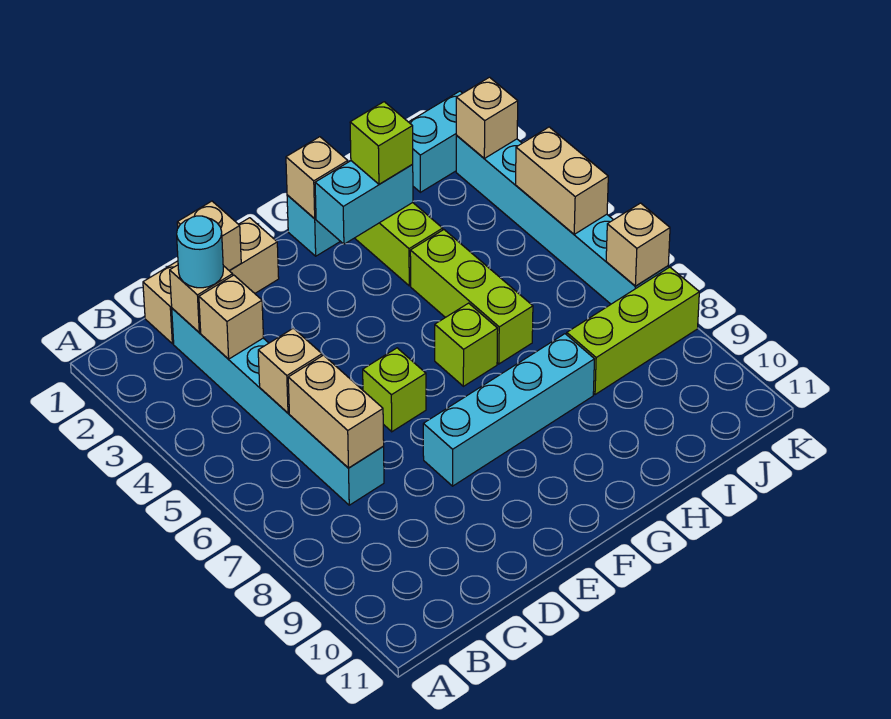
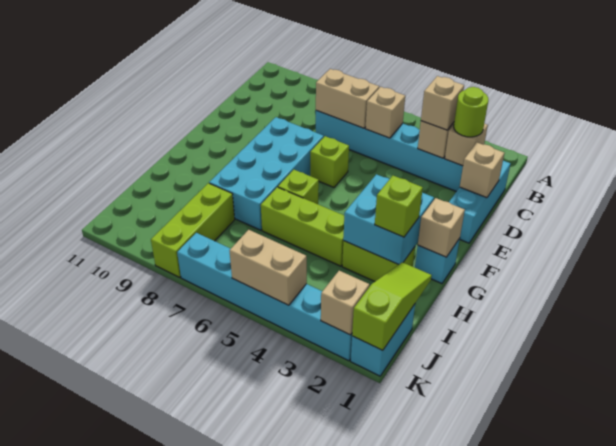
tan 1x3 brick [143,218,279,344] -> cyan 1x3 brick [449,161,511,243]
cyan 1x1 round brick [177,216,223,288] -> lime 1x1 round brick [454,87,488,137]
cyan 1x4 brick [423,334,594,486] -> cyan 2x4 brick [209,117,324,230]
cyan 1x2 brick [315,161,413,244] -> cyan 2x2 brick [343,174,434,265]
none -> lime 1x3 slope [352,262,432,350]
tan 1x1 brick [606,203,670,286] -> tan 1x1 brick moved to [421,76,464,130]

